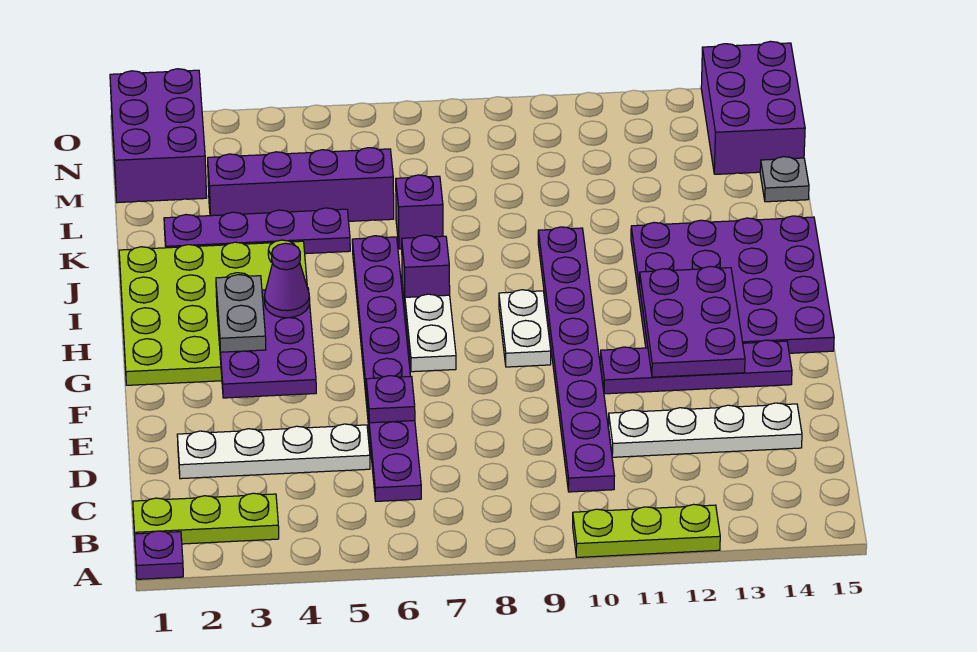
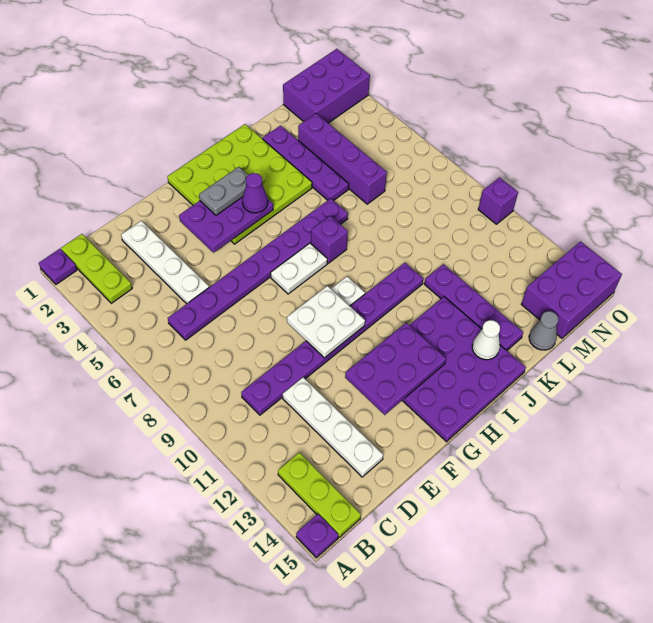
lime 1x3 plate [573,504,720,557] -> lime 1x3 plate moved to [278,452,361,537]
purple 1x1 plate [366,376,415,423] -> purple 1x1 plate moved to [296,514,338,558]
none -> white 2x2 plate [287,286,365,358]
purple 1x4 plate [600,340,792,394] -> purple 1x4 plate moved to [424,264,523,350]
none -> white 1x1 cone [472,320,500,360]
purple 1x1 brick [396,175,443,249] -> purple 1x1 brick moved to [478,177,518,224]
grey 1x1 plate [760,157,809,202] -> grey 1x1 cone [529,311,558,350]

